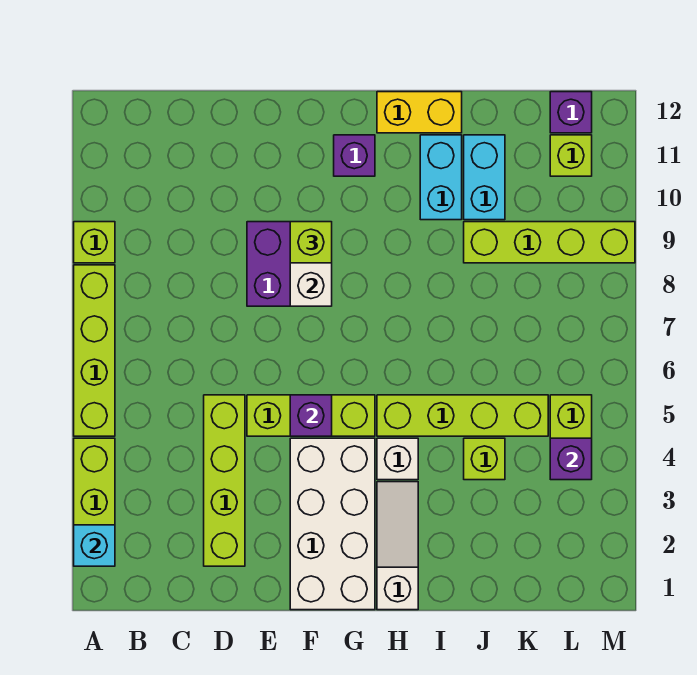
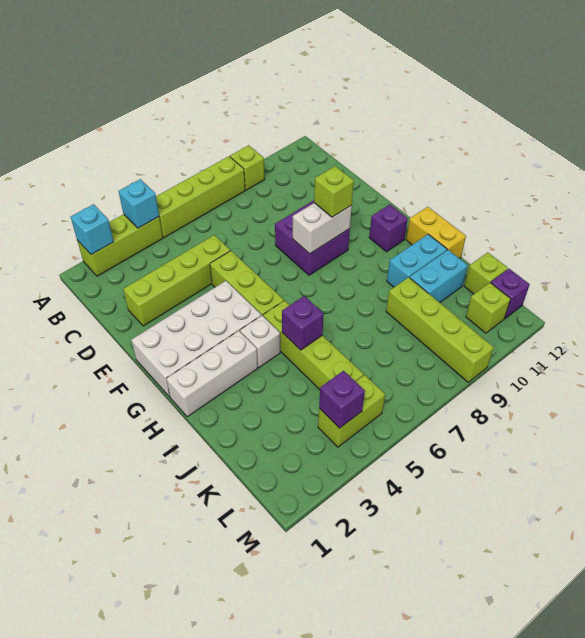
none -> cyan 1x1 brick [119,179,159,228]
purple 1x1 brick [290,395,332,436] -> purple 1x1 brick moved to [282,296,324,350]
white 1x3 slope [377,482,418,610] -> white 1x3 brick [166,331,258,417]
lime 1x1 brick [464,438,505,480] -> lime 1x1 brick moved to [464,252,508,294]

